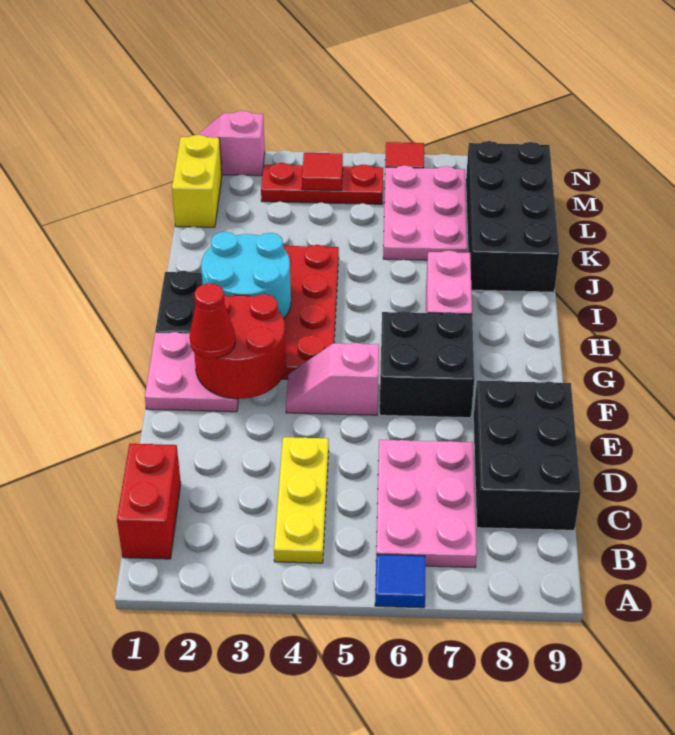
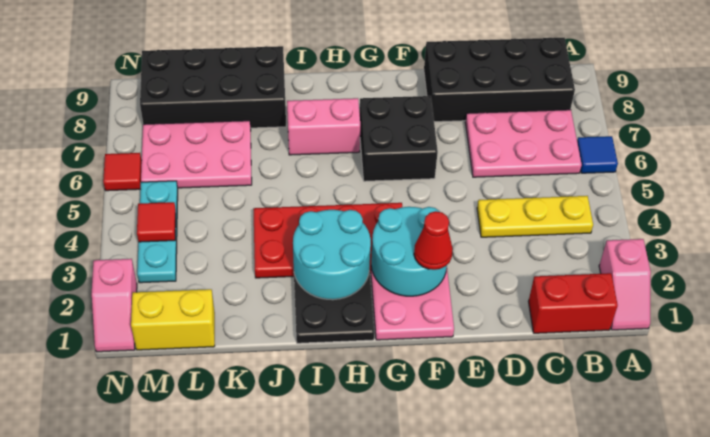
black 2x3 brick [473,380,581,530] -> black 2x4 brick [424,38,575,122]
red 2x2 round brick [194,294,286,399] -> cyan 2x2 round brick [371,207,447,296]
pink 1x2 slope [286,343,379,415] -> pink 1x2 slope moved to [599,239,651,330]
red 1x3 plate [261,163,383,204] -> cyan 1x3 plate [137,181,178,283]

